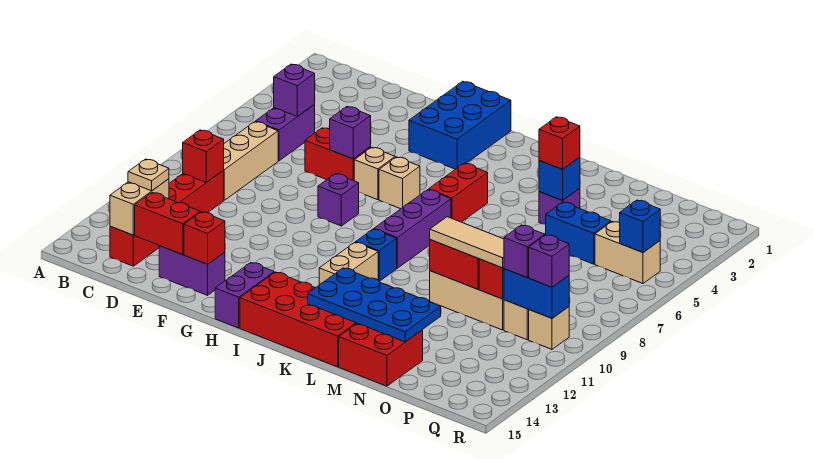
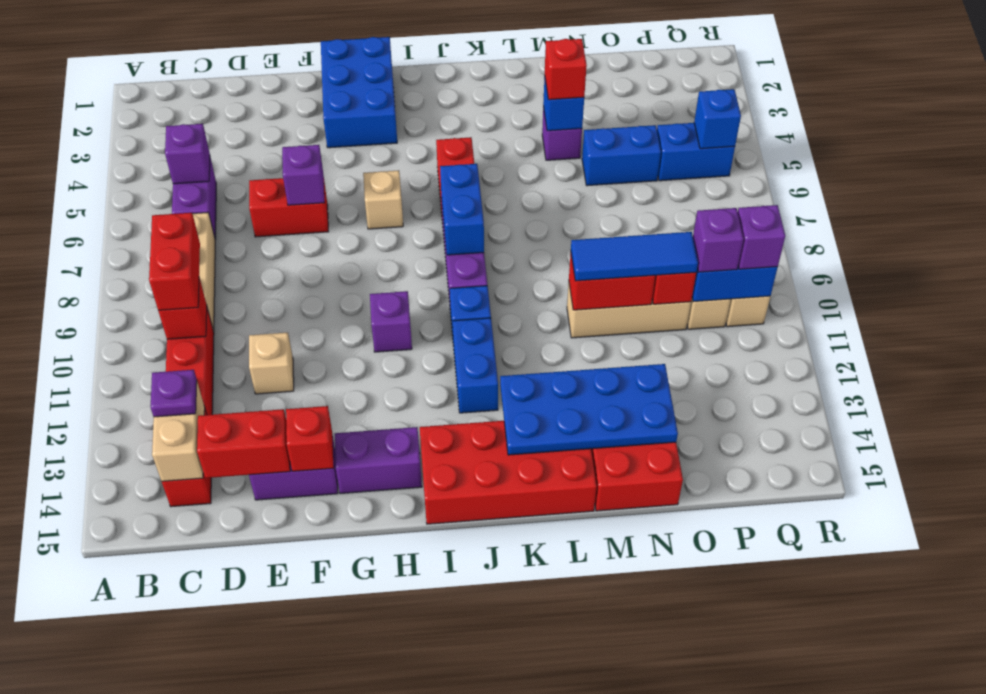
none -> red 1x2 brick [149,213,200,311]
tan 1x1 plate [128,159,169,191] -> purple 1x1 plate [151,370,197,417]
tan 1x1 brick [354,147,395,200] -> tan 1x1 brick moved to [249,333,294,394]
purple 1x1 brick [318,174,359,226] -> purple 1x1 brick moved to [370,291,412,352]
purple 1x2 brick [215,263,274,328] -> purple 1x2 brick turned to [335,427,422,494]
none -> blue 1x2 brick [440,164,484,255]
tan 1x2 brick [319,242,378,285] -> blue 1x2 brick [453,318,498,413]
tan 1x3 tile [430,217,504,268] -> blue 1x3 tile [571,232,698,281]
tan 1x2 brick [595,222,660,283] -> blue 1x2 brick [657,123,735,181]

